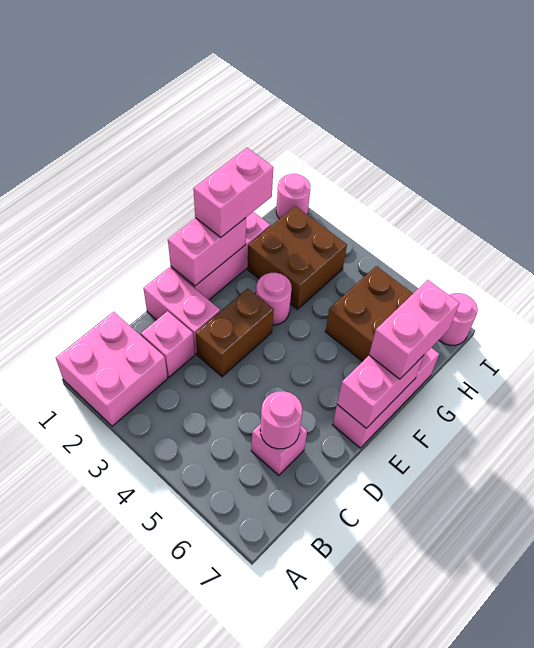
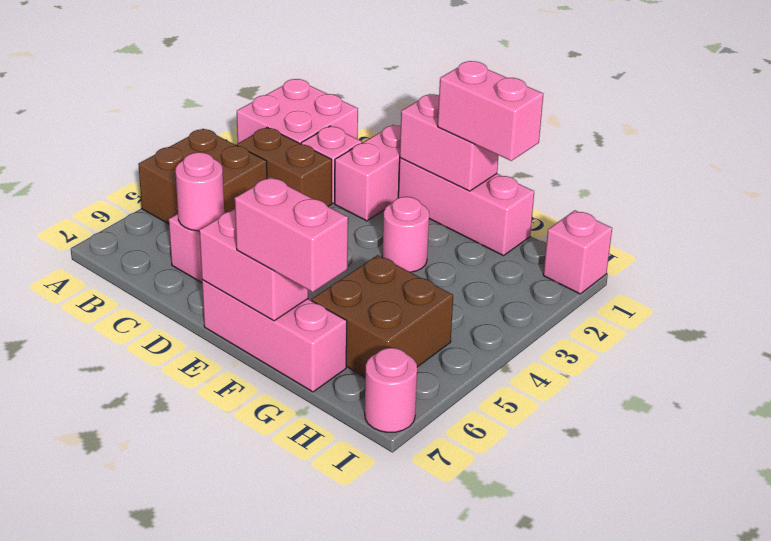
brown 1x2 brick [196,288,274,377] -> brown 1x2 brick moved to [237,127,332,207]
brown 2x2 brick [248,206,347,309] -> brown 2x2 brick moved to [138,129,267,224]
pink 1x1 round brick [276,174,310,219] -> pink 1x1 brick [543,210,612,294]

